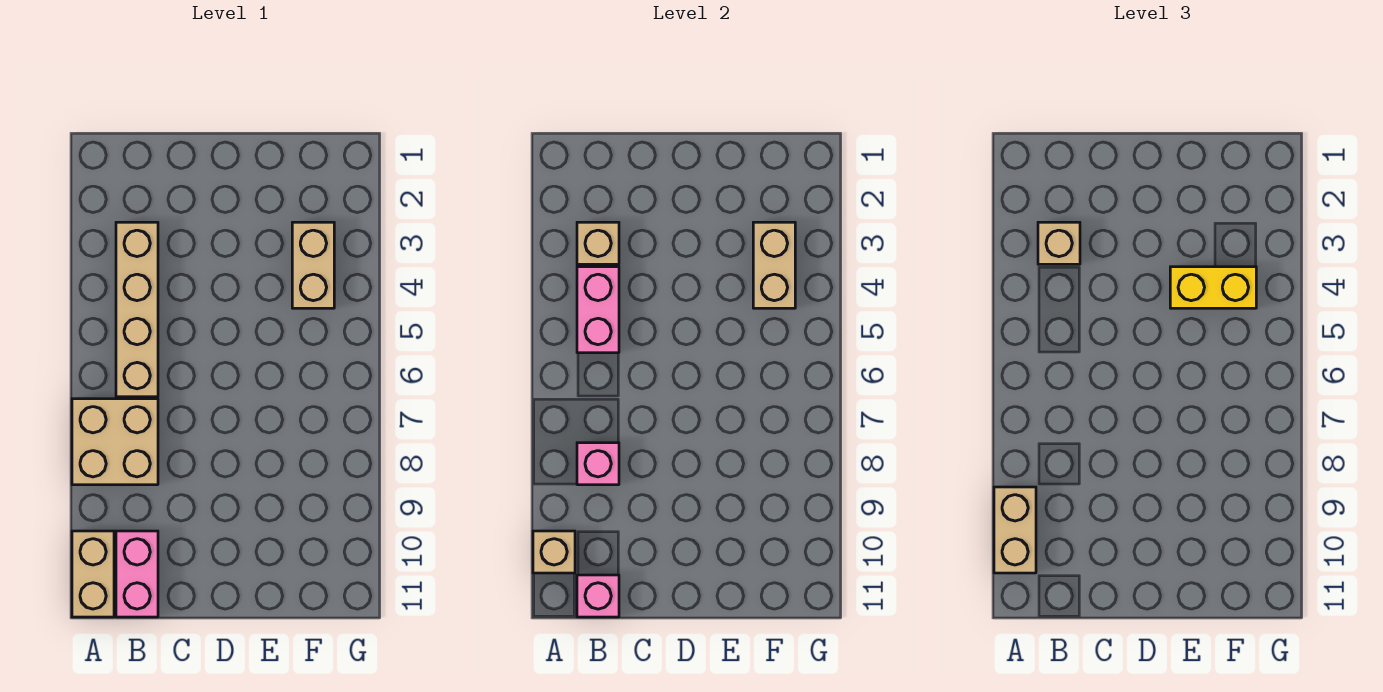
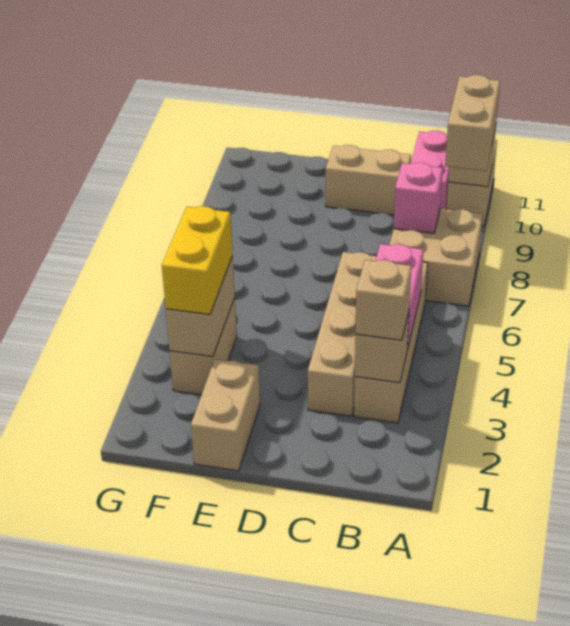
pink 1x1 brick [577,575,619,617] -> none
none -> tan 1x4 brick [308,252,377,416]
none -> tan 1x2 brick [326,145,411,215]
none -> tan 1x2 brick [191,359,260,471]
yellow 1x2 brick [1170,267,1256,308] -> yellow 1x2 brick turned to [162,206,233,315]

